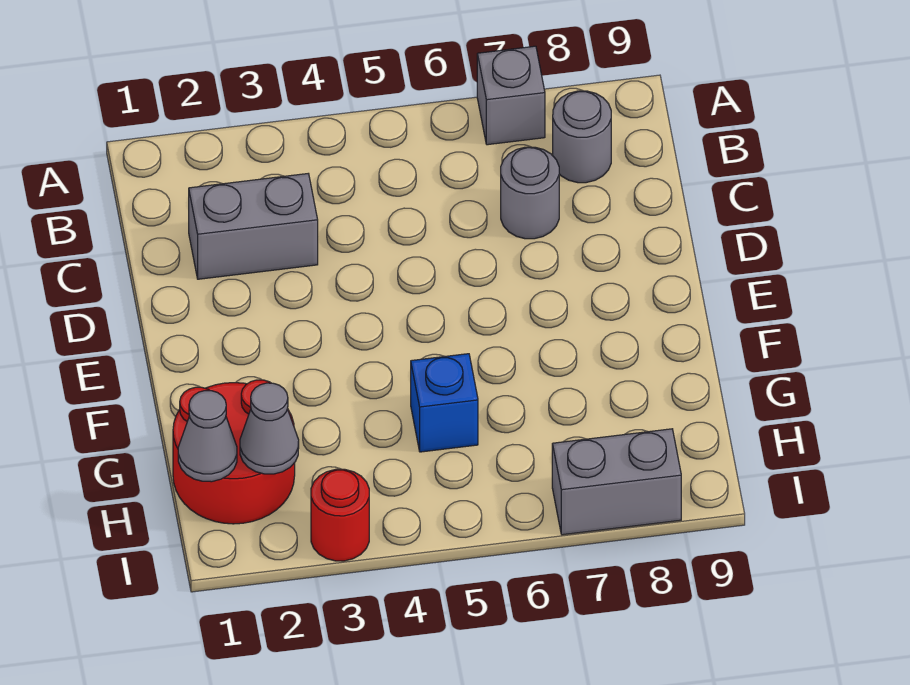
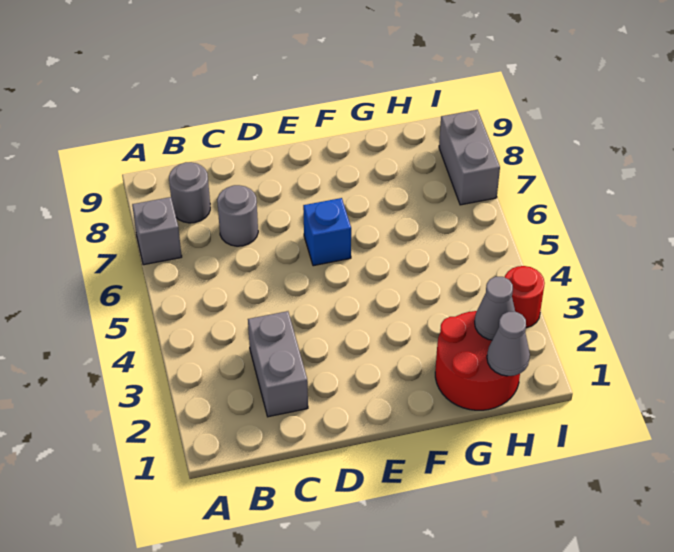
blue 1x1 brick [411,354,478,452] -> blue 1x1 brick moved to [303,198,351,266]

